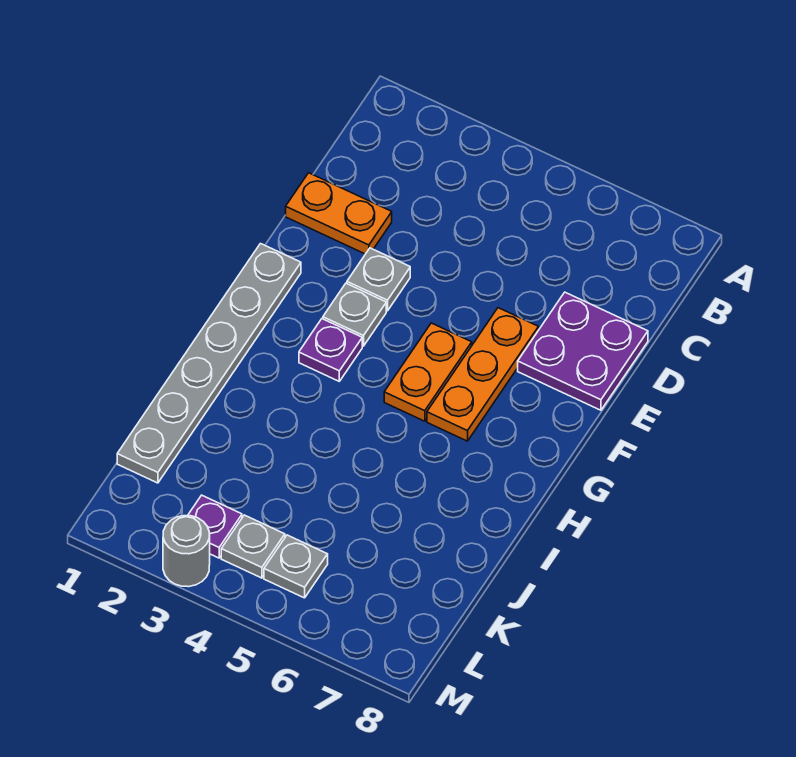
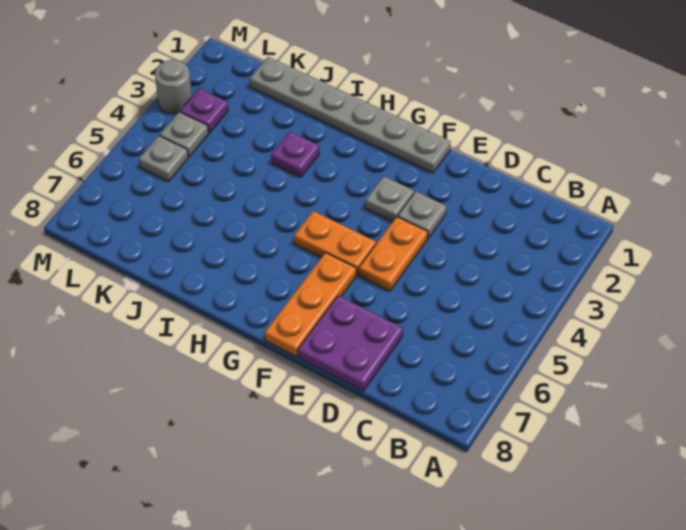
orange 1x2 plate [286,173,392,254] -> orange 1x2 plate moved to [359,217,428,291]
orange 1x3 plate [427,308,539,441] -> orange 1x3 plate turned to [265,253,356,356]
purple 1x1 plate [299,319,362,381] -> purple 1x1 plate moved to [271,132,319,177]

